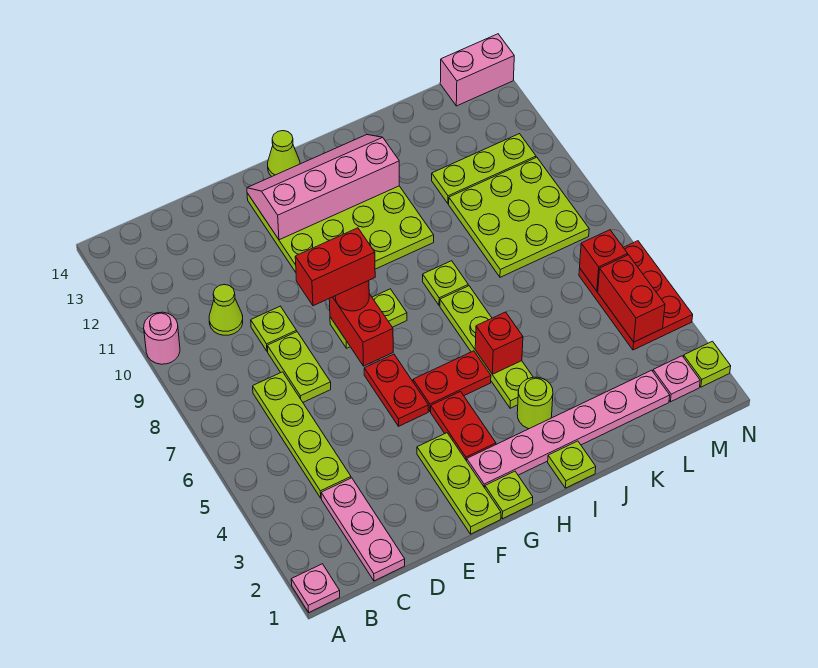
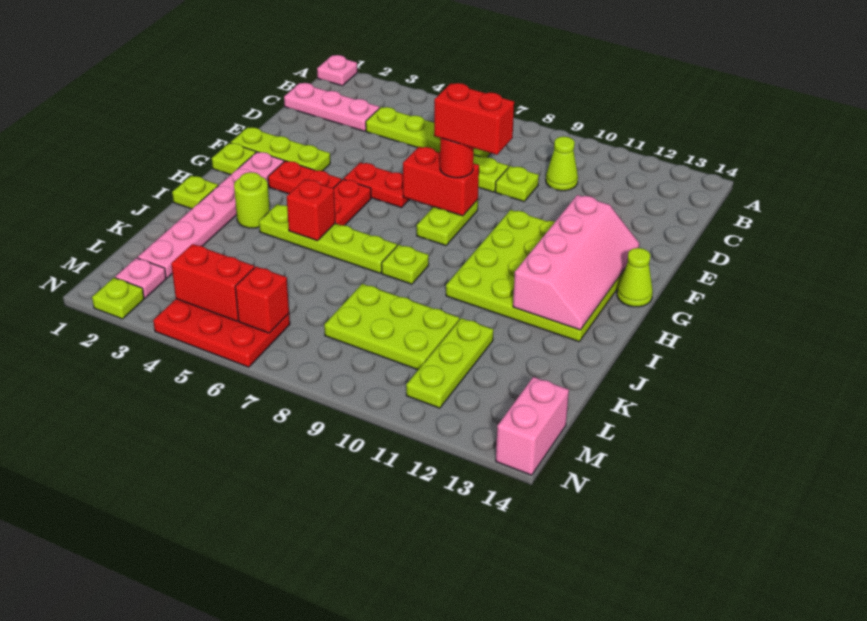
pink 1x1 round brick [144,312,180,364] -> none
red 1x2 brick [295,228,375,306] -> red 1x2 brick turned to [434,83,514,155]
lime 3x3 plate [449,157,589,277] -> lime 2x3 plate [324,284,459,370]

